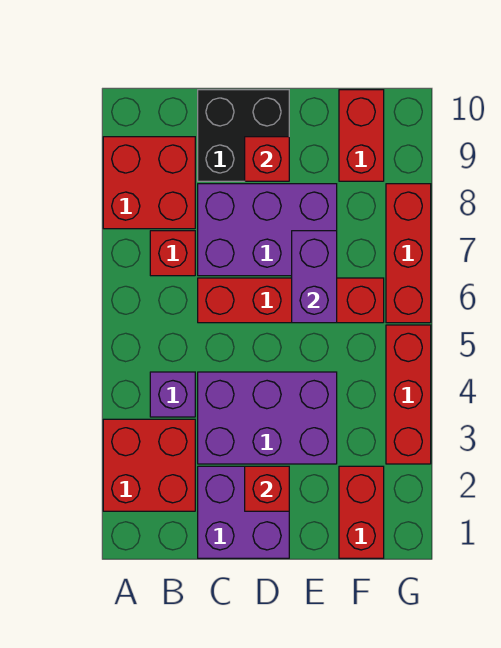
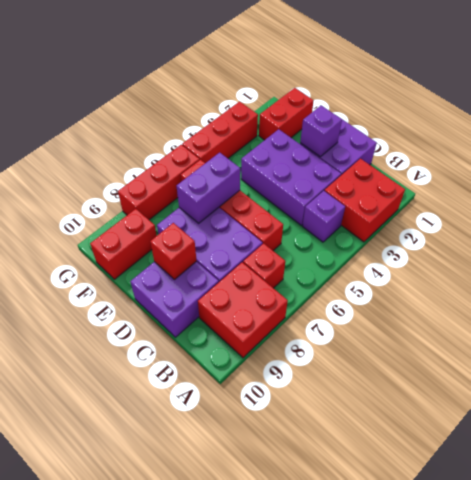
black 2x2 brick [198,90,289,181] -> purple 2x2 brick [130,261,219,337]
red 1x1 brick [245,466,289,511] -> purple 1x1 brick [300,106,342,157]

